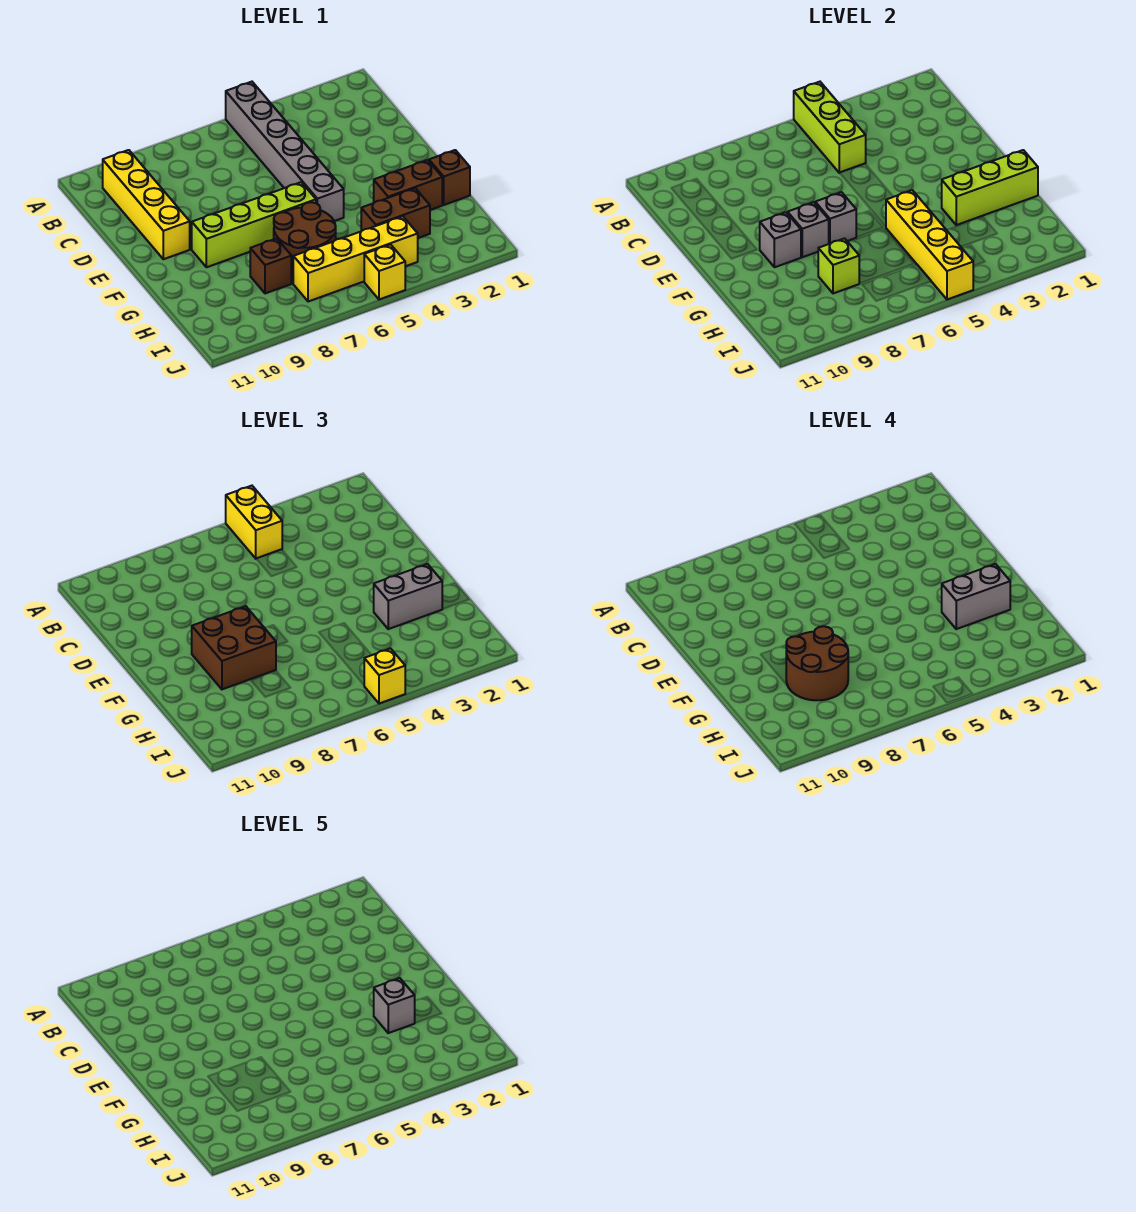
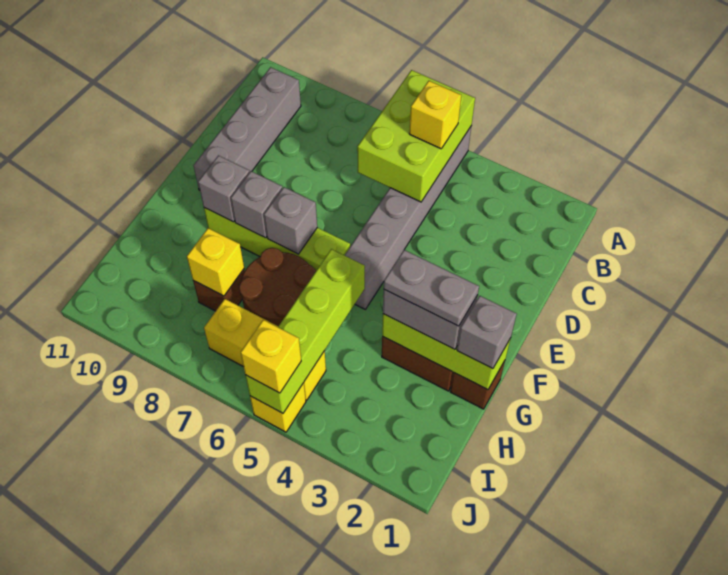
lime 1x3 brick [794,82,866,173] -> lime 2x3 brick [357,70,475,202]
yellow 1x2 brick [226,486,282,559] -> yellow 1x1 brick [409,81,461,149]
yellow 1x4 brick [103,150,190,259] -> grey 1x4 brick [194,67,301,190]
brown 2x2 brick [192,606,276,689] -> none
grey 1x2 brick [942,564,1010,629] -> grey 1x2 plate [384,250,479,326]
grey 1x1 brick [374,978,415,1033] -> grey 1x1 brick moved to [457,296,517,369]
yellow 1x4 brick [886,190,973,300] -> lime 1x4 brick [245,249,365,413]
brown 2x2 round brick [786,626,848,700] -> none
brown 1x2 brick [361,188,430,238] -> none
lime 1x1 brick [818,238,859,293] -> yellow 1x1 brick [187,228,244,296]
yellow 1x4 brick [293,216,418,302] -> yellow 1x3 brick [204,299,326,400]

